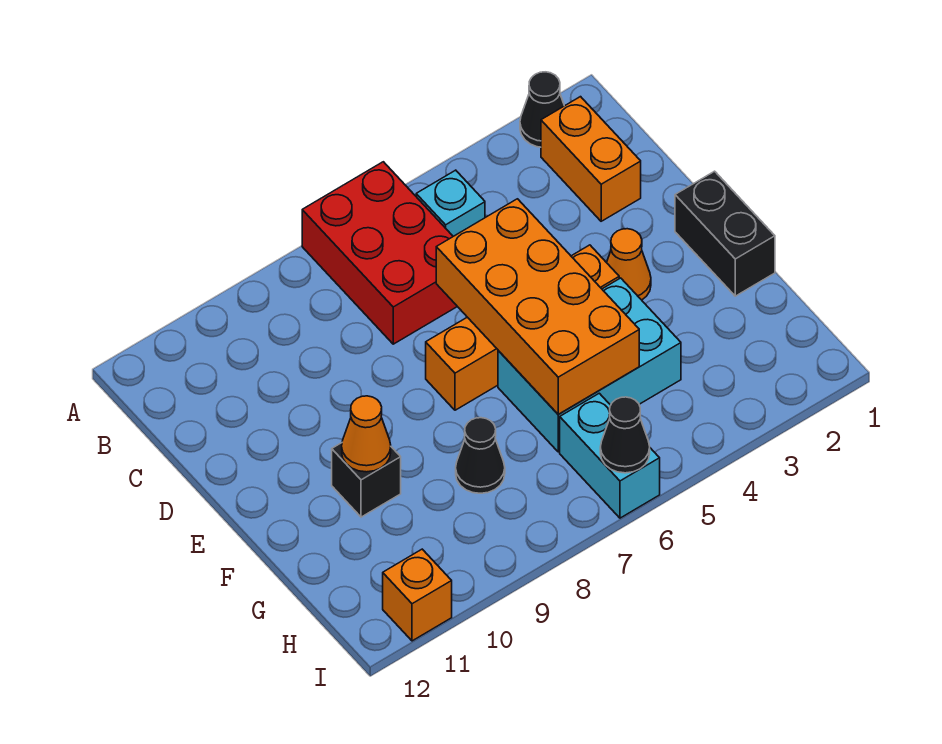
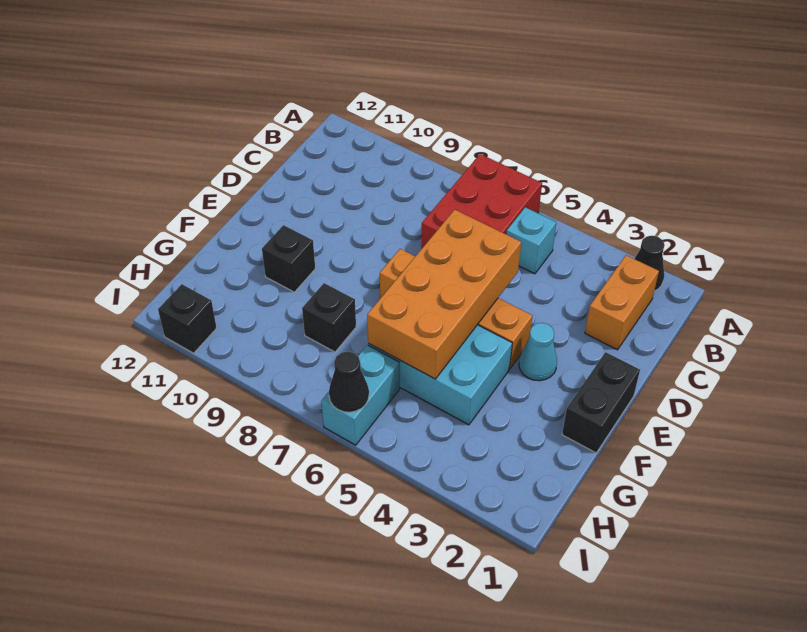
orange 1x1 cone [607,229,651,300] -> cyan 1x1 cone [519,323,557,381]
orange 1x1 cone [342,396,391,472] -> none
black 1x1 cone [456,418,505,493] -> black 1x1 brick [302,283,356,352]
orange 1x1 brick [383,549,452,641] -> black 1x1 brick [158,284,217,353]

